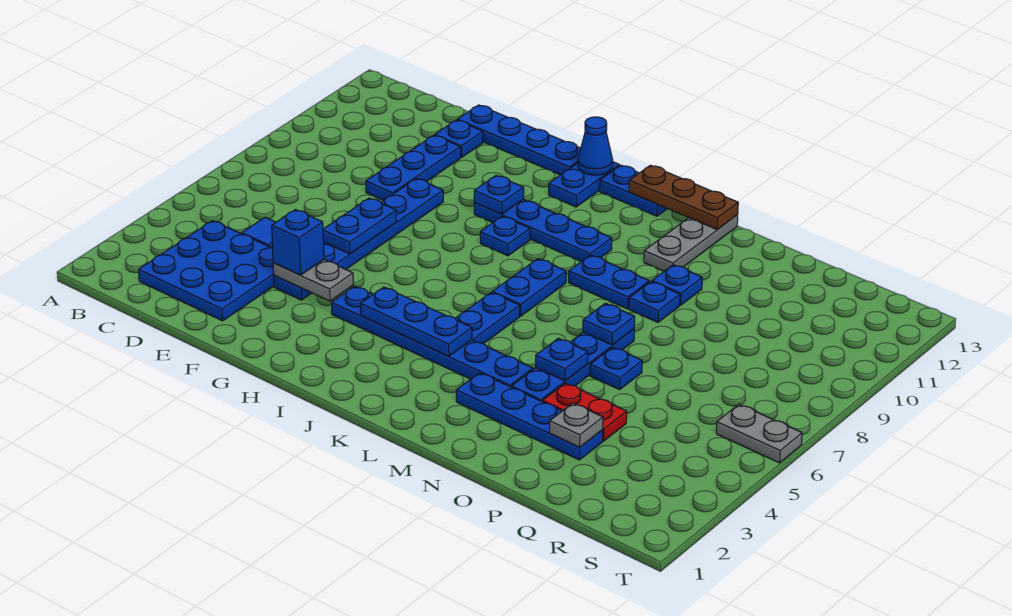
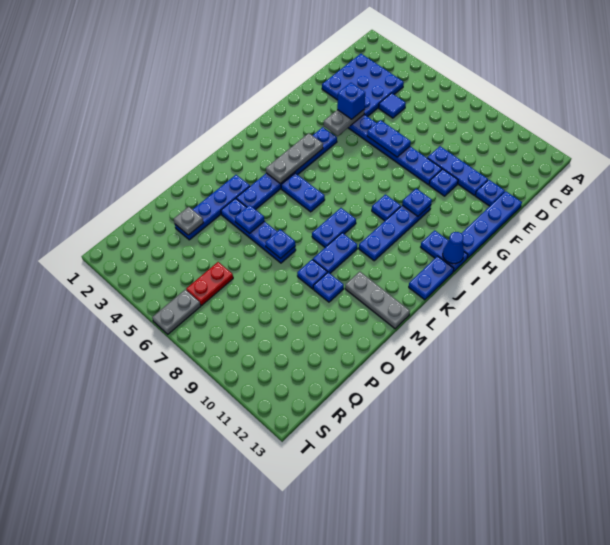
blue 1x3 plate [360,287,472,356] -> grey 1x3 plate [266,133,323,184]
blue 1x2 plate [492,259,566,316] -> blue 1x2 plate turned to [312,208,356,247]
brown 1x3 plate [629,165,738,229] -> none
red 1x2 plate [542,383,627,441] -> red 1x2 plate moved to [186,262,233,305]
blue 1x1 plate [590,347,642,390] -> blue 1x1 plate moved to [429,169,458,196]

